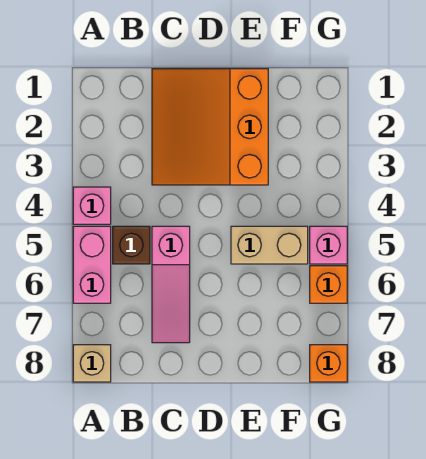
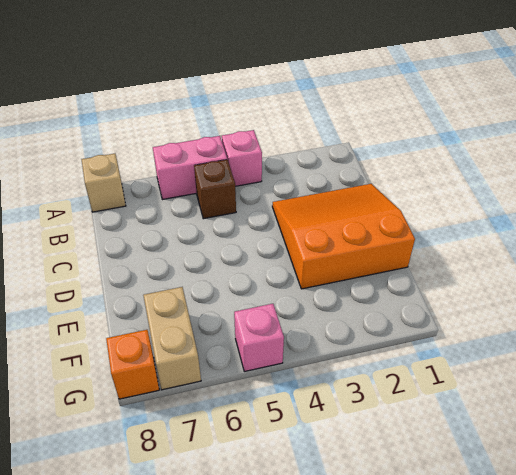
pink 1x3 slope [152,226,190,343] -> none
tan 1x2 brick [231,226,308,264] -> tan 1x2 brick moved to [143,287,201,390]
orange 1x1 brick [310,266,347,303] -> none

